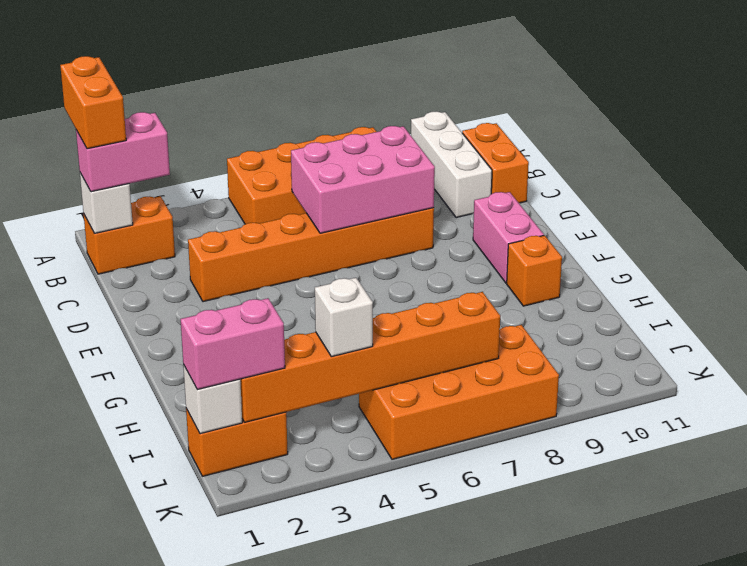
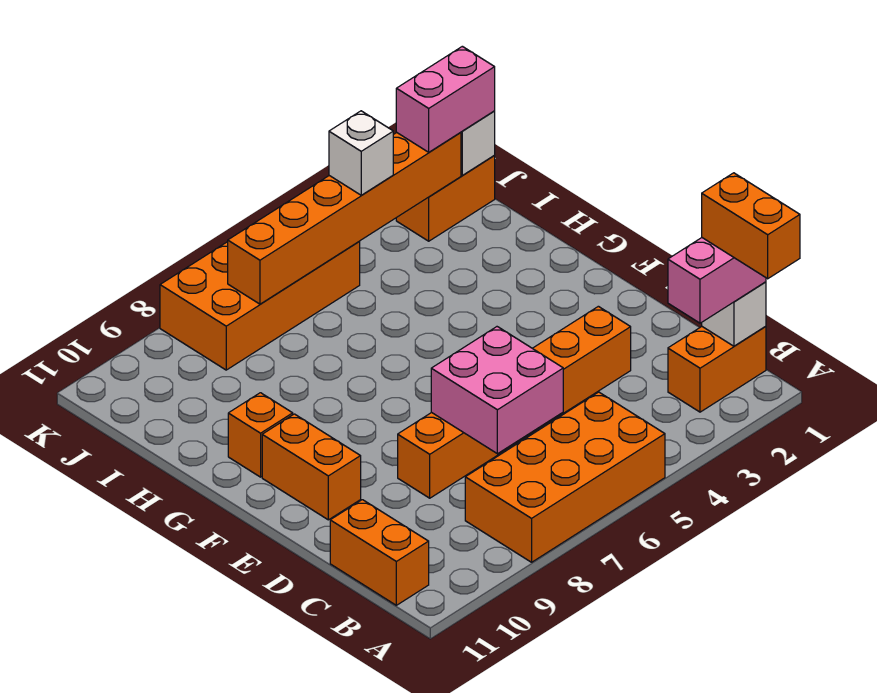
white 1x3 brick [411,111,492,218] -> none
pink 2x3 brick [291,126,435,233] -> pink 2x2 brick [431,327,563,454]
pink 1x2 brick [473,192,544,283] -> orange 1x2 brick [262,414,361,520]

